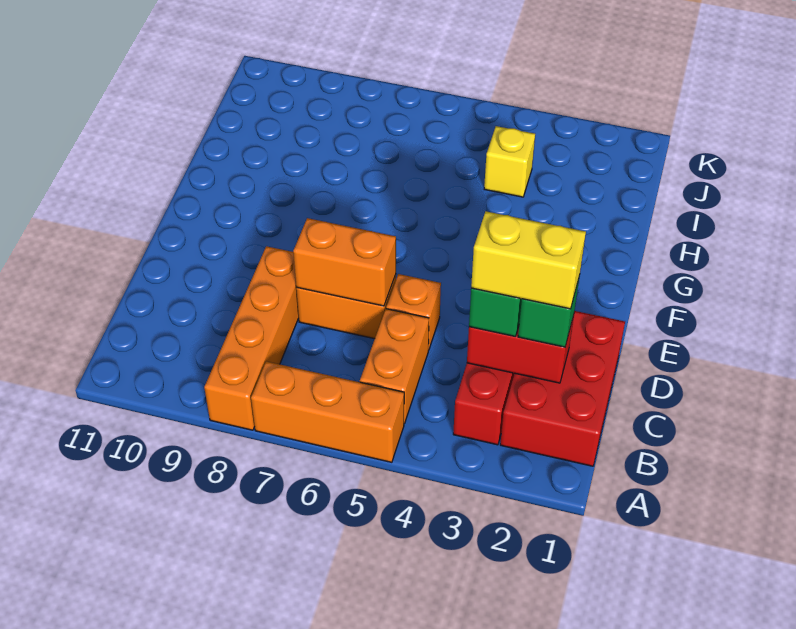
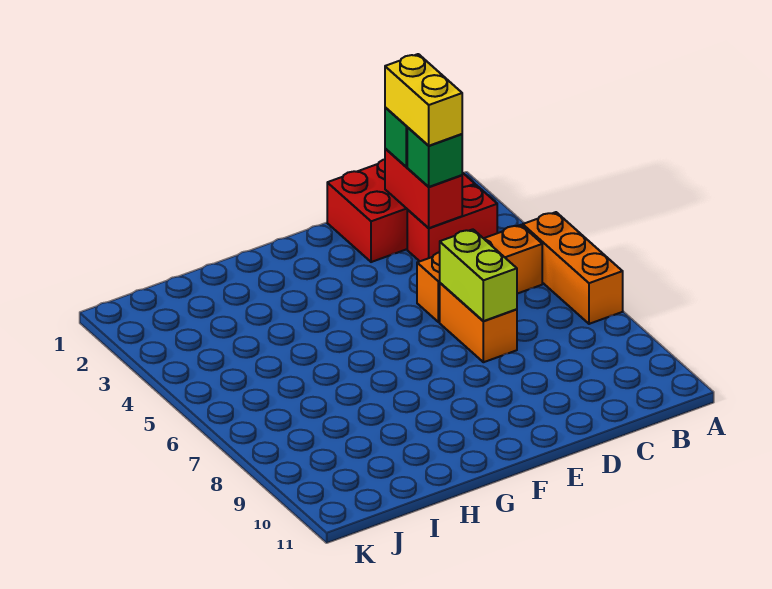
orange 1x4 brick [204,246,299,430] -> none
orange 1x2 brick [293,218,396,306] -> lime 1x2 brick [440,229,517,321]
yellow 1x1 brick [484,126,535,197] -> none

